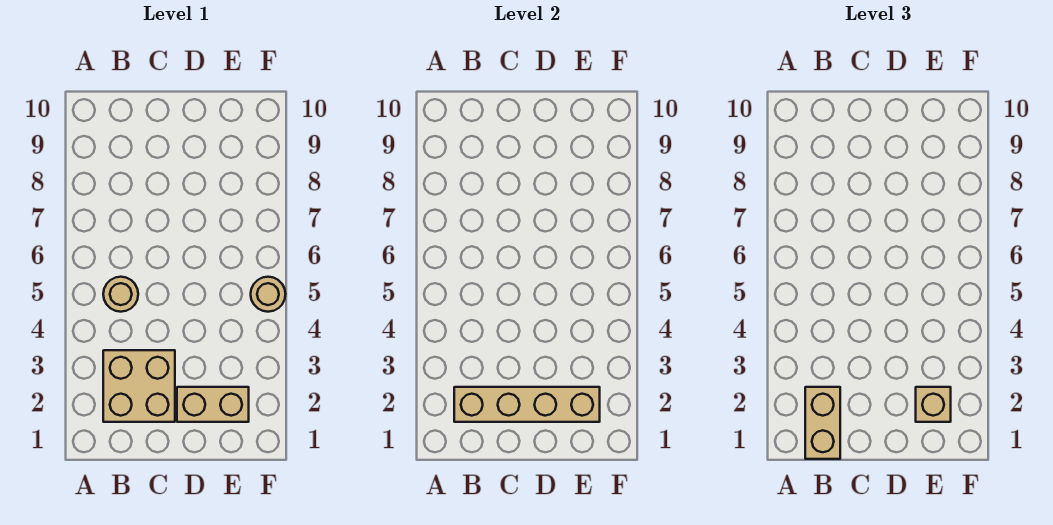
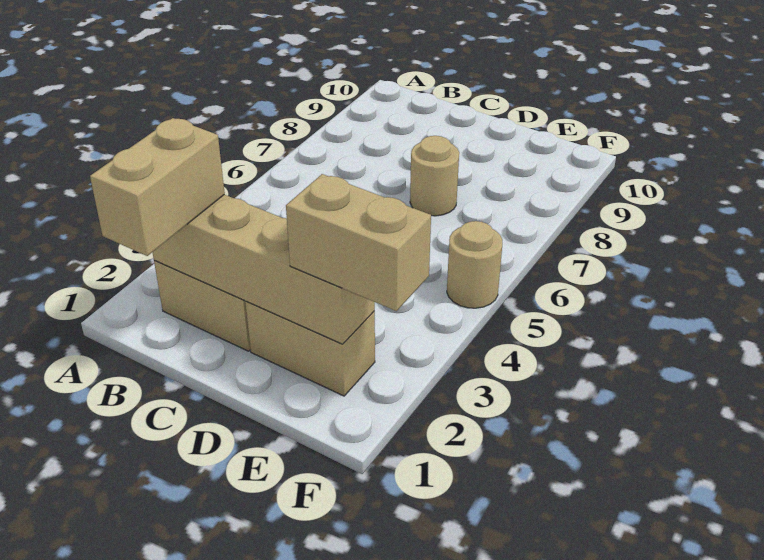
tan 1x1 round brick [103,277,138,312] -> tan 1x1 round brick moved to [410,136,459,216]
tan 1x1 brick [916,387,951,422] -> tan 1x2 brick [286,174,431,311]

